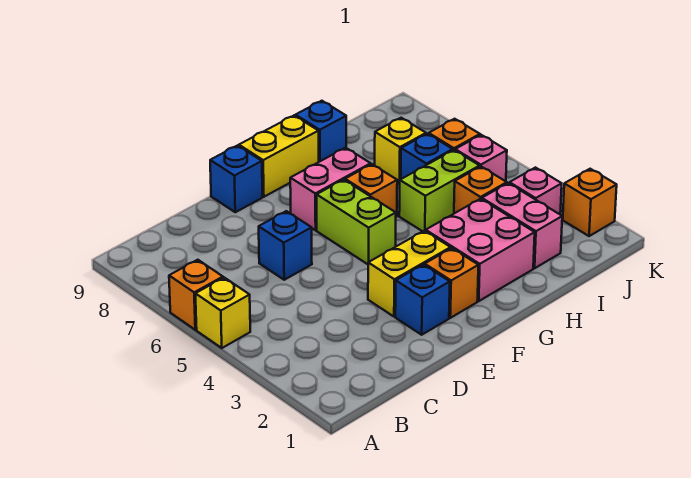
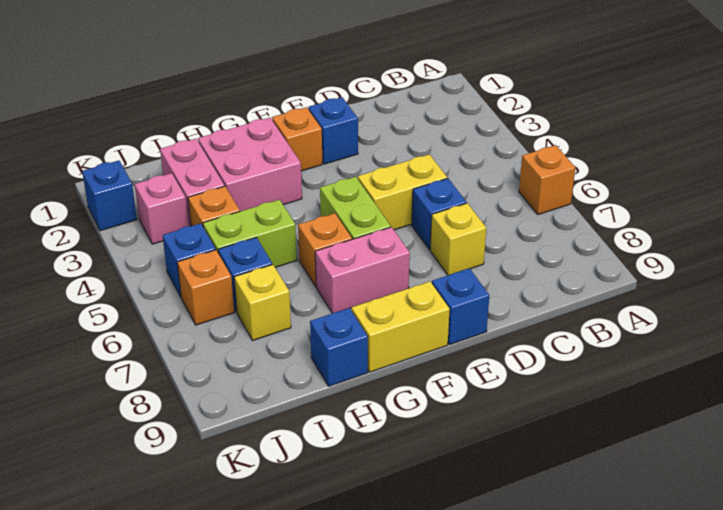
yellow 1x1 brick [195,278,250,348] -> yellow 1x1 brick moved to [430,203,486,275]
yellow 1x2 brick [368,231,451,317] -> yellow 1x2 brick moved to [358,154,447,230]
pink 1x1 brick [455,135,507,181] -> blue 1x1 brick [163,223,216,297]
orange 1x1 brick [563,169,617,236] -> blue 1x1 brick [82,161,137,231]

